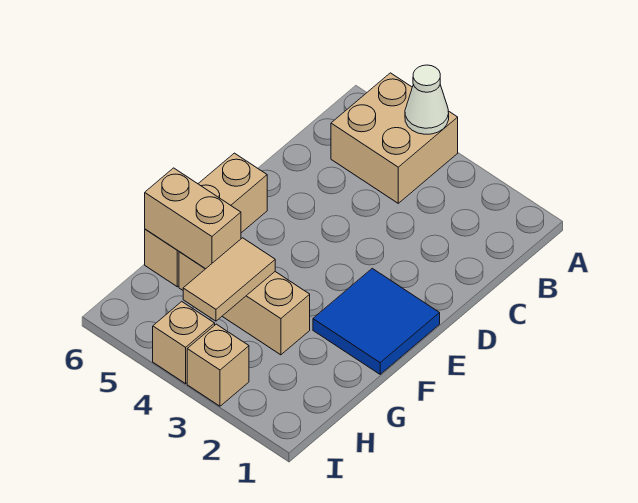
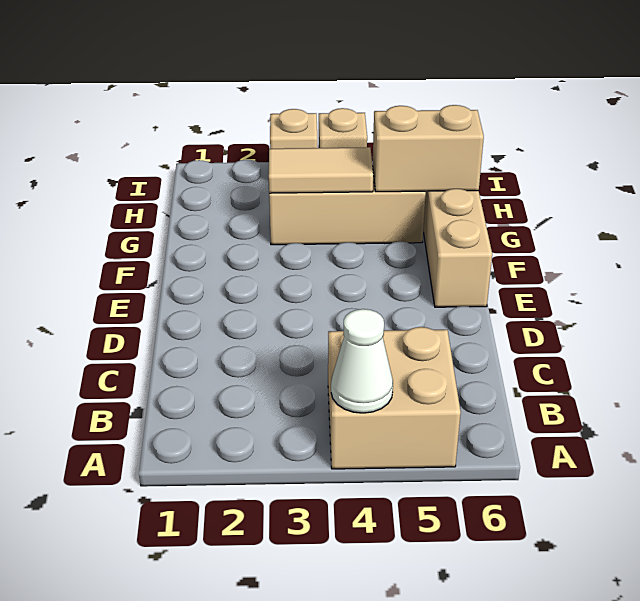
blue 2x2 tile [313,268,440,374] -> none
tan 1x2 tile [183,238,275,321] -> tan 1x2 tile turned to [269,147,373,194]

